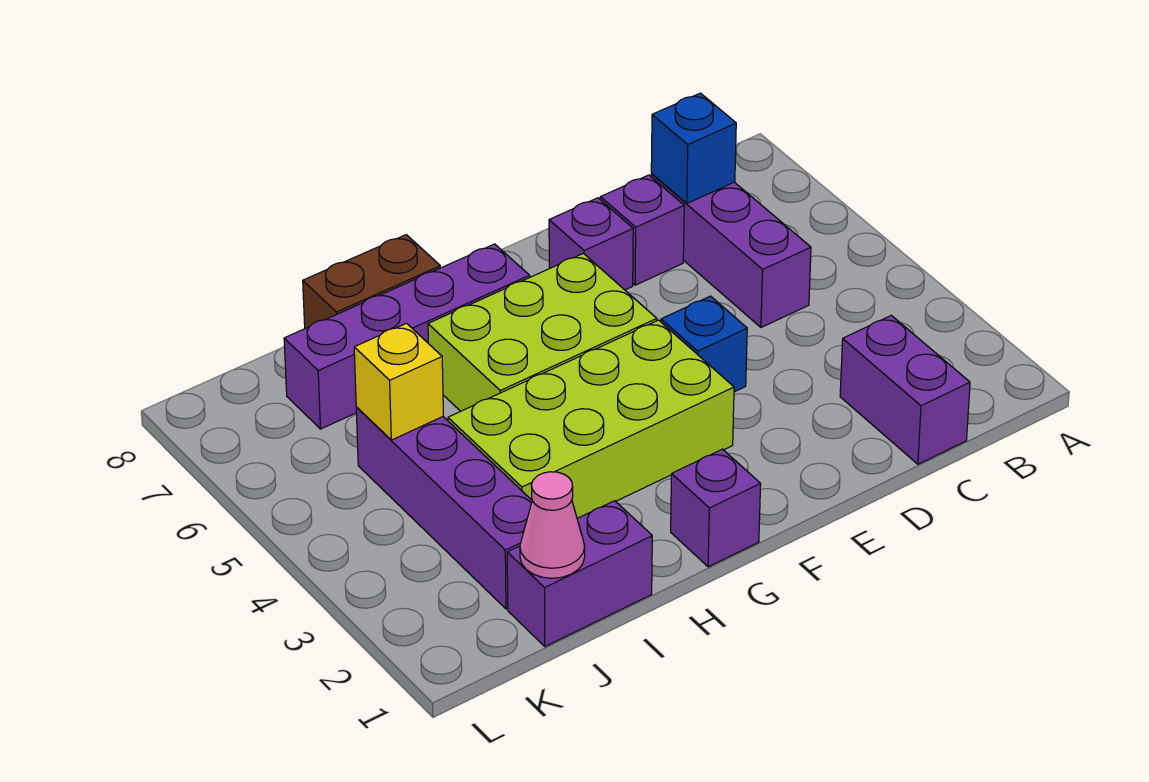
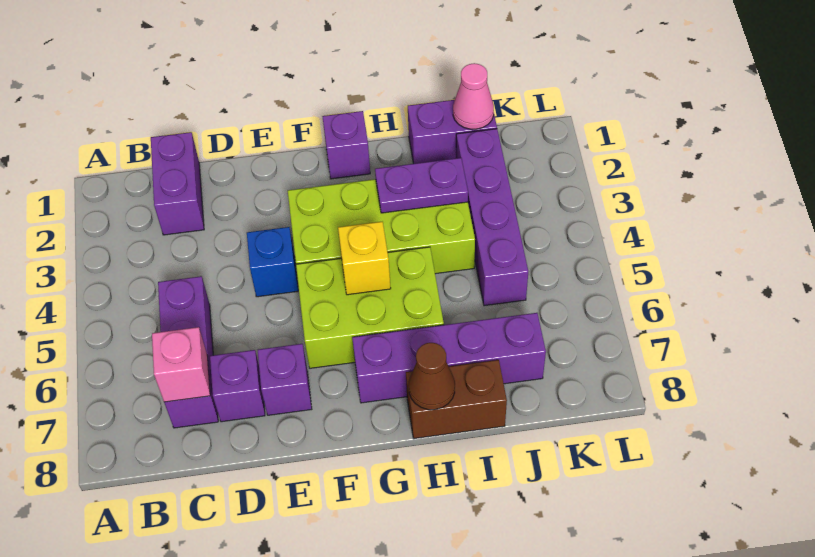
blue 1x1 brick [651,93,736,203] -> pink 1x1 brick [152,327,210,402]
none -> purple 1x2 plate [375,158,468,213]
none -> brown 1x1 cone [409,343,455,410]
yellow 1x1 brick [354,323,443,440] -> yellow 1x1 brick moved to [338,222,391,295]

